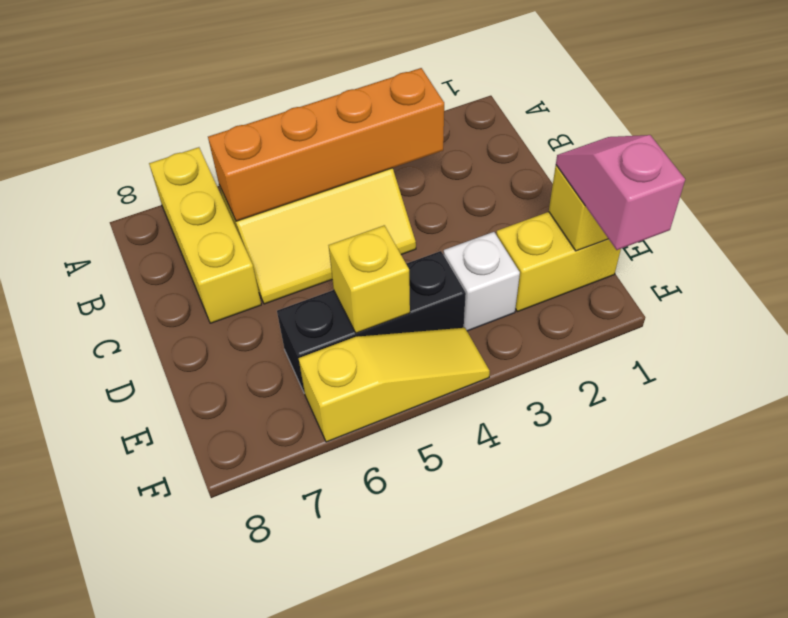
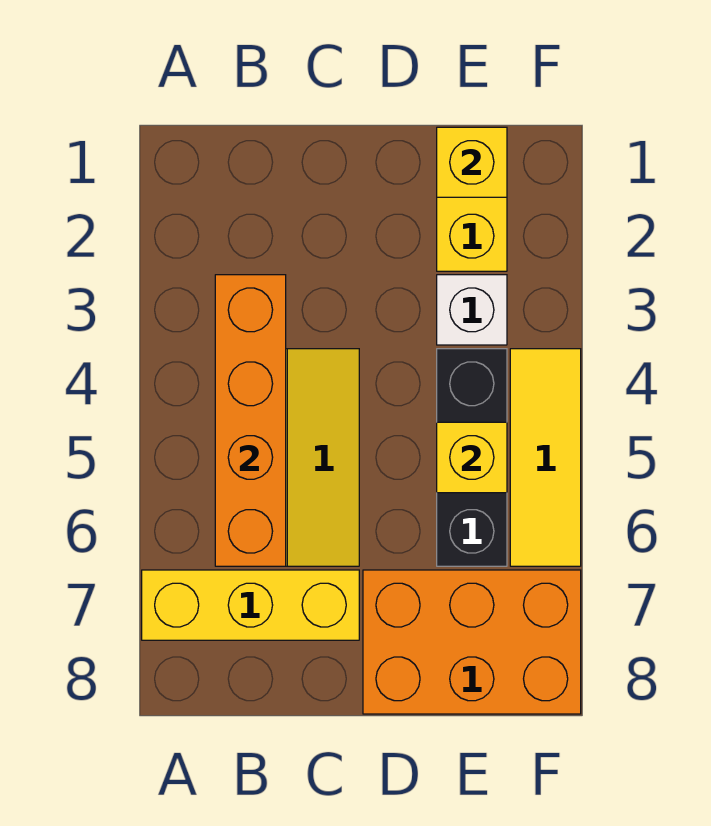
none -> orange 2x3 brick [363,570,581,714]
pink 1x2 slope [556,135,685,250] -> none
yellow 1x3 slope [298,328,490,442] -> yellow 1x3 tile [510,349,581,566]

